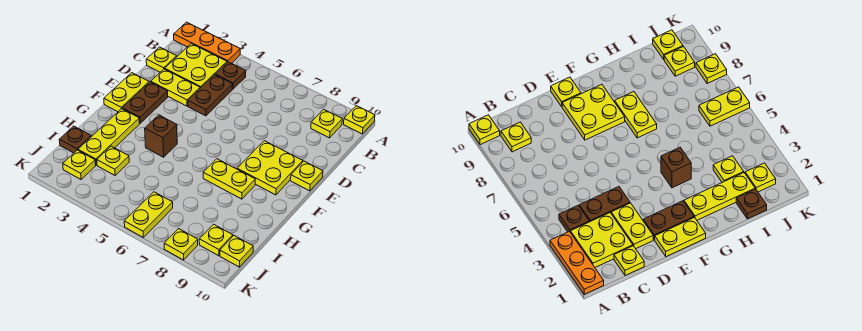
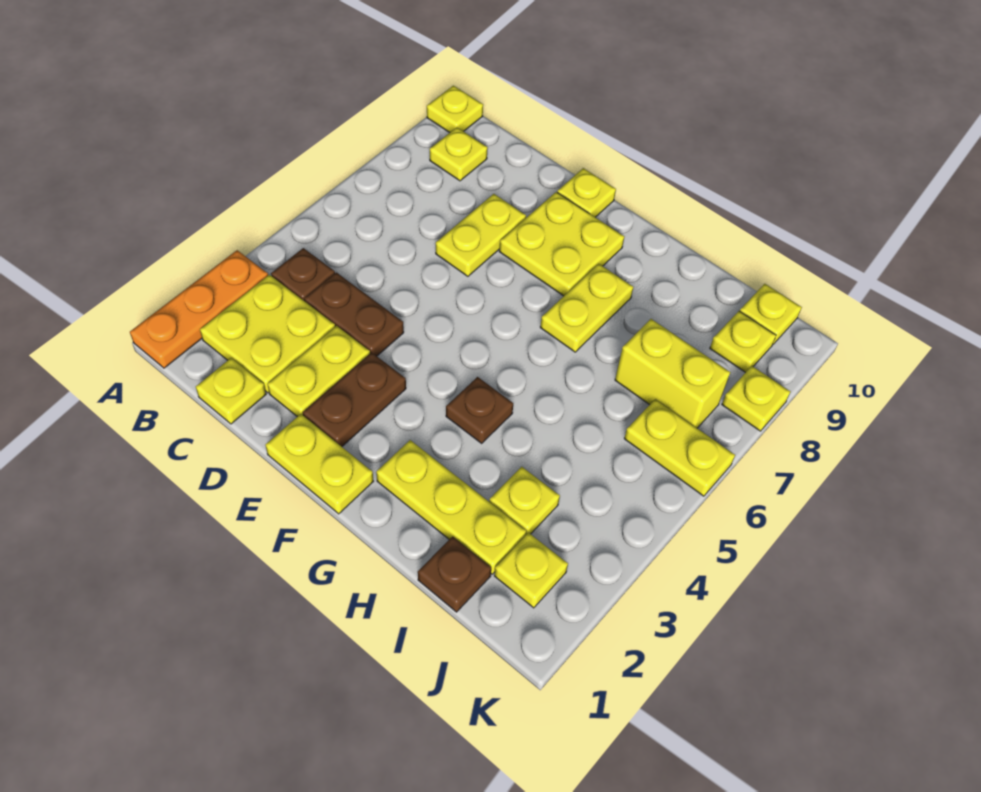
none -> yellow 1x2 plate [436,194,526,276]
brown 1x2 plate [122,82,168,123] -> brown 1x2 plate turned to [303,352,406,447]
brown 1x1 brick [145,115,177,157] -> brown 1x1 plate [446,377,513,443]
none -> yellow 1x2 brick [615,319,730,428]

